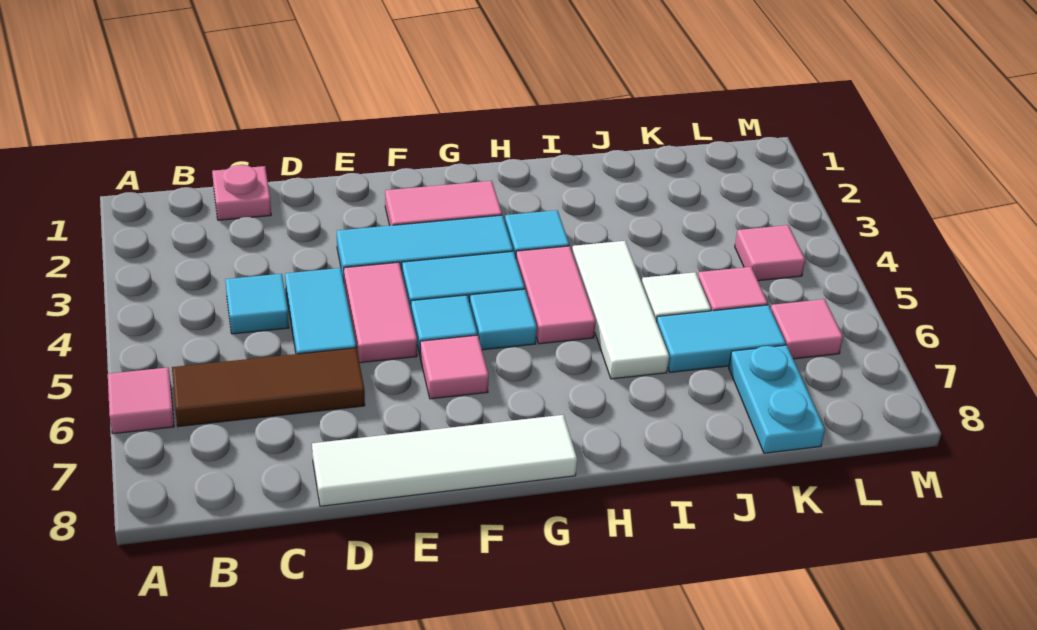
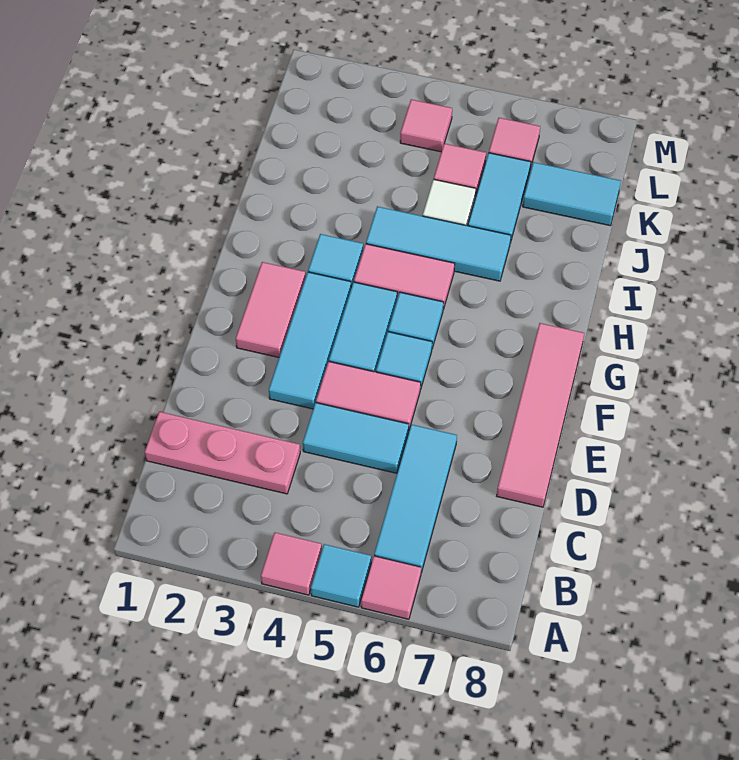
brown 1x3 tile [172,348,365,427] -> cyan 1x3 tile [374,424,457,573]
pink 1x1 plate [212,165,271,220] -> pink 1x3 plate [145,412,300,494]
cyan 1x1 tile [225,274,289,334] -> cyan 1x1 tile moved to [311,544,371,607]
white 1x4 tile [312,415,577,506] -> pink 1x4 tile [497,323,584,507]
pink 1x1 tile [420,335,489,399] -> pink 1x1 tile moved to [261,533,322,595]
white 1x3 tile [572,241,669,379] -> cyan 1x3 tile [366,206,511,281]
cyan 1x2 plate [729,345,825,453] -> cyan 1x2 tile [523,162,621,226]

